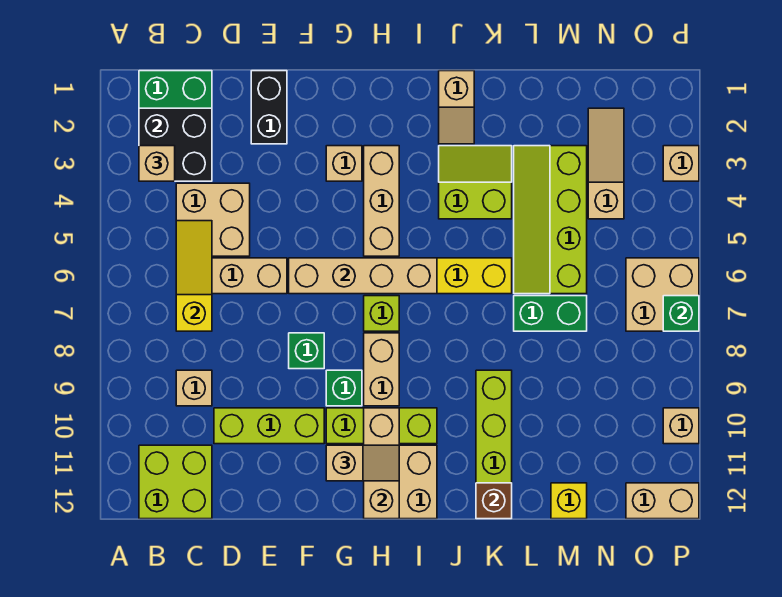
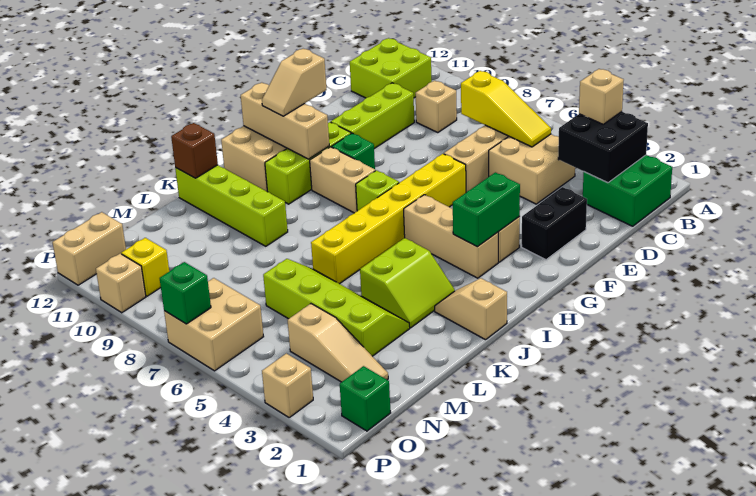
black 1x2 brick [251,71,287,144] -> black 1x2 brick turned to [522,187,587,260]
tan 1x4 brick [289,258,437,294] -> none
green 1x1 brick [289,333,324,369] -> green 1x1 brick moved to [340,366,391,431]
green 1x2 brick [514,296,587,331] -> green 1x2 brick moved to [453,172,520,247]
yellow 1x1 brick [551,483,587,519] -> yellow 1x1 brick moved to [121,238,169,296]

